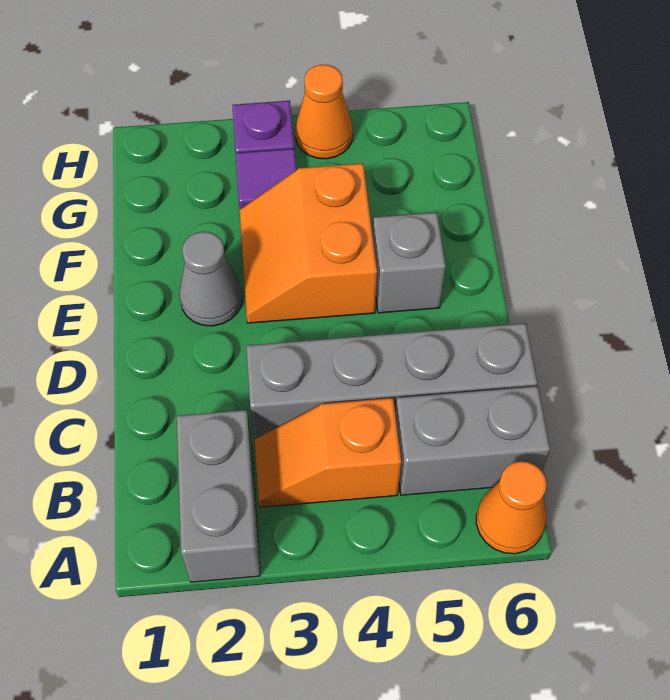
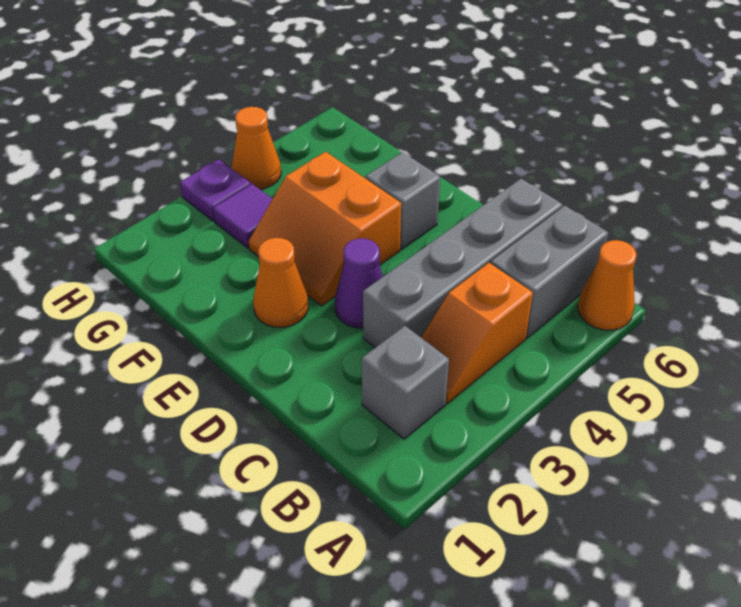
grey 1x2 brick [177,410,260,582] -> grey 1x1 brick [362,326,449,439]
none -> purple 1x1 cone [335,238,383,328]
grey 1x1 cone [179,232,243,326] -> orange 1x1 cone [253,238,308,327]

